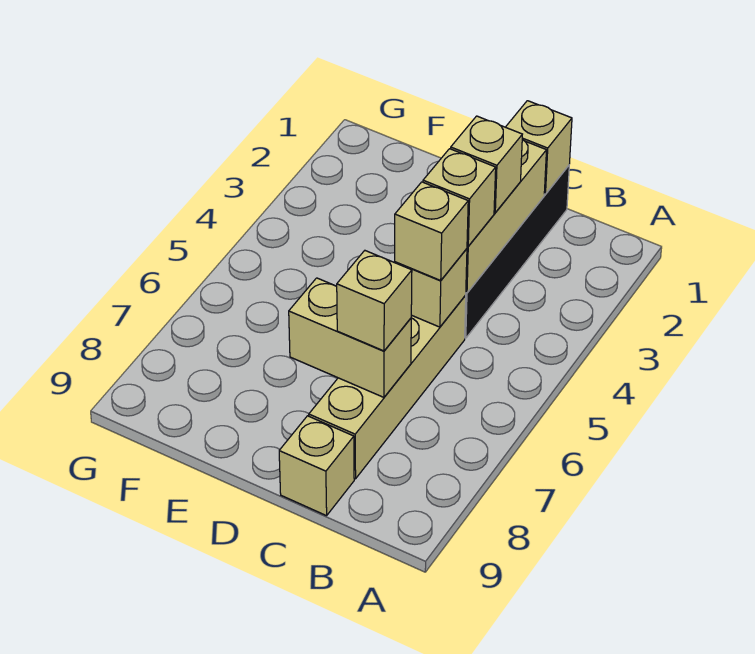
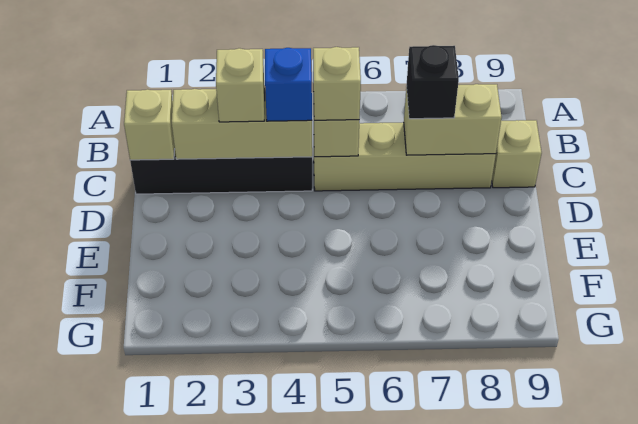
tan 1x1 brick [423,149,496,246] -> blue 1x1 brick [265,48,312,121]
tan 1x2 brick [289,278,411,397] -> tan 1x2 brick turned to [404,84,502,155]
tan 1x1 brick [337,251,412,351] -> black 1x1 brick [406,45,459,119]

